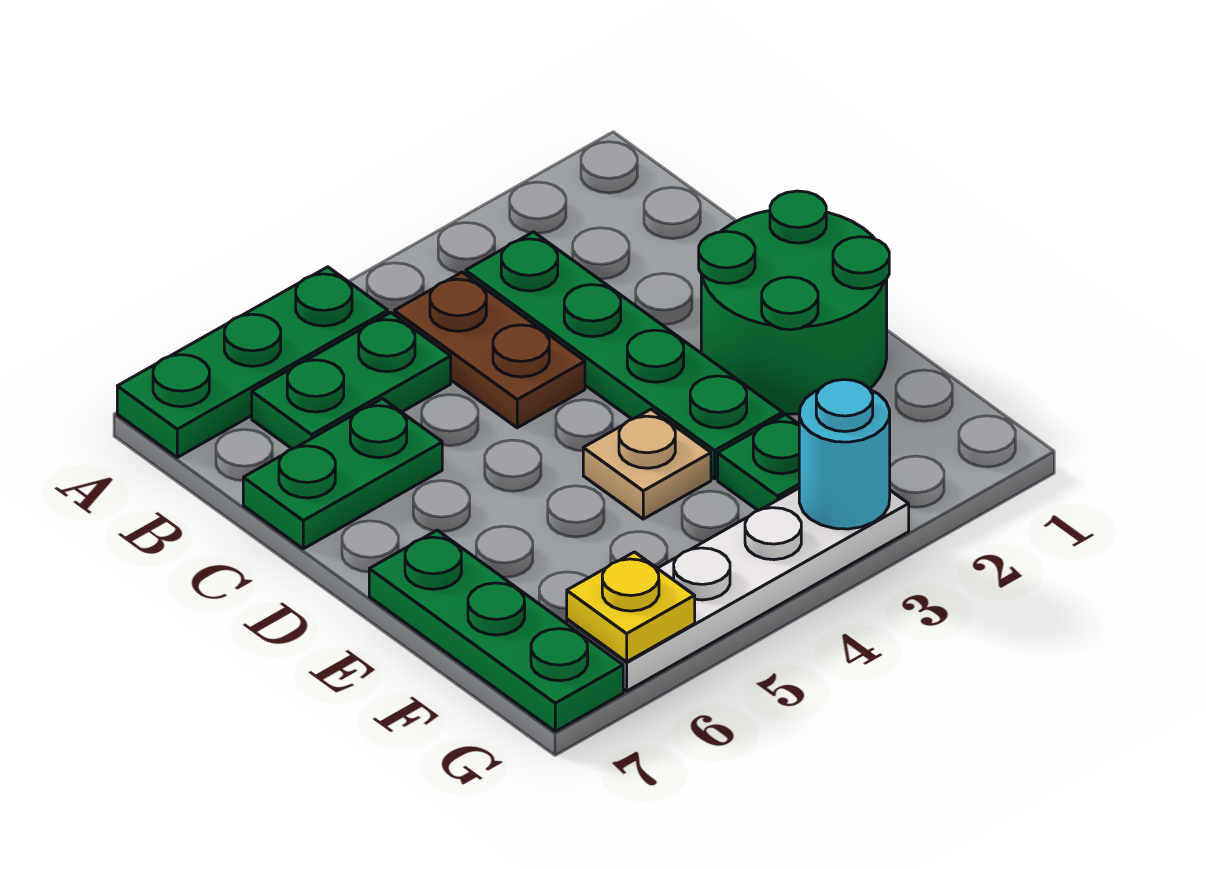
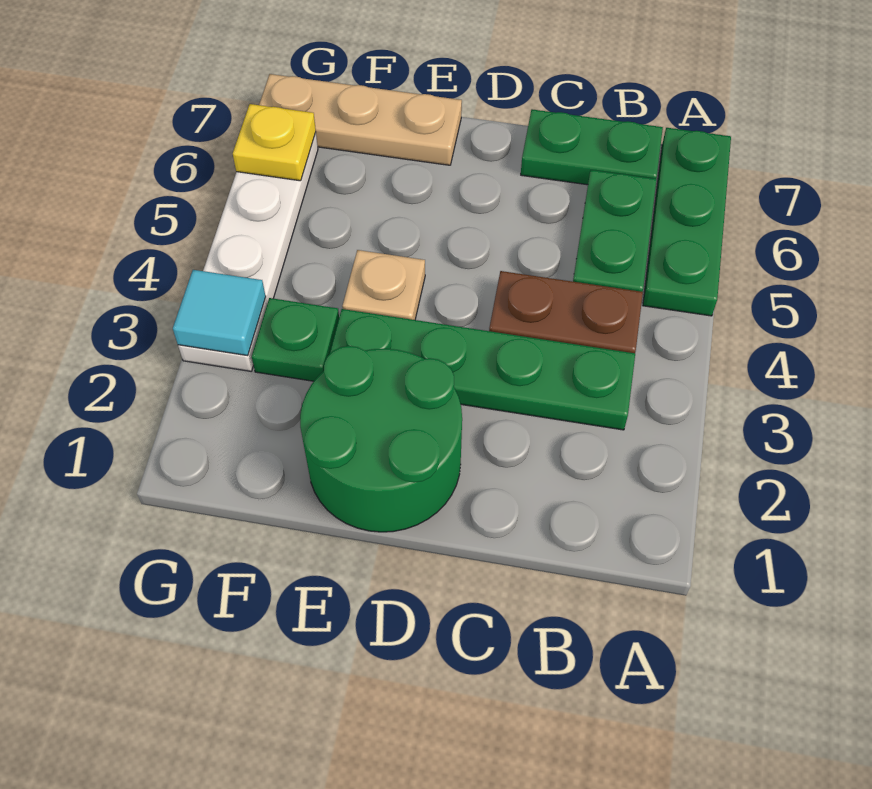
green 1x2 plate [243,399,442,549] -> green 1x2 plate turned to [521,109,663,185]
green 1x3 plate [369,530,623,731] -> tan 1x3 plate [259,74,462,165]
cyan 1x1 round brick [799,380,890,529] -> cyan 1x1 tile [173,270,266,356]

